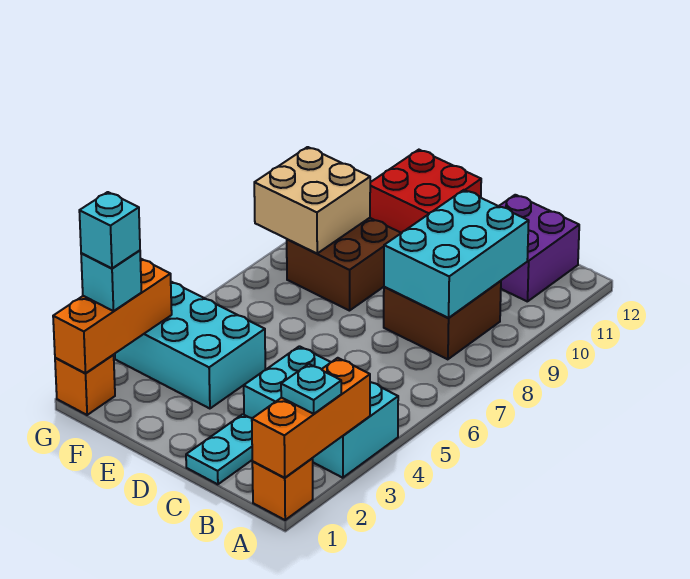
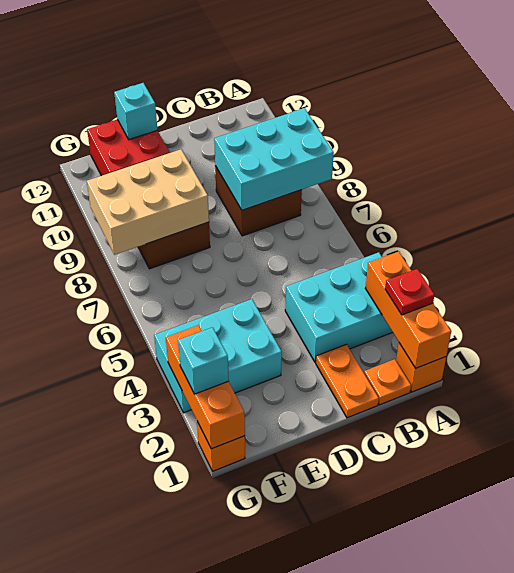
cyan 1x1 plate [281,364,341,414] -> red 1x1 plate [385,269,434,315]
none -> orange 1x1 plate [364,359,411,405]
cyan 2x3 brick [384,190,529,318] -> cyan 2x3 brick turned to [214,108,334,210]
purple 2x2 brick [499,195,579,302] -> none
cyan 1x2 plate [186,414,252,484] -> orange 1x2 plate [316,344,379,418]
tan 2x2 brick [254,147,370,254] -> tan 2x3 brick [87,149,209,255]
cyan 1x1 brick [79,192,140,268] -> cyan 1x1 brick moved to [114,83,157,140]

